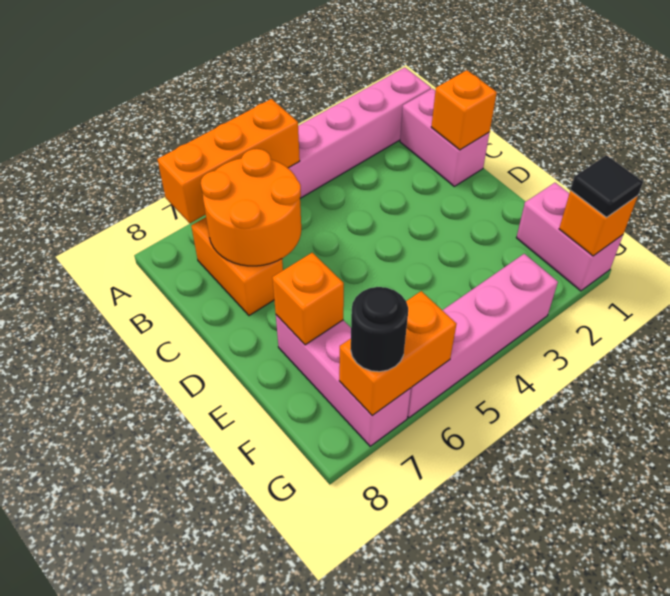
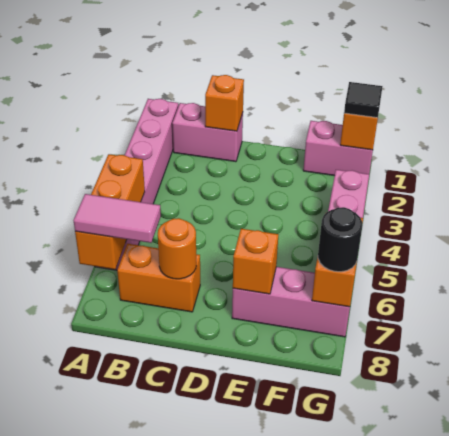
none -> pink 1x2 tile [73,194,161,243]
orange 2x2 round brick [201,149,301,266] -> orange 1x1 round brick [158,218,196,279]

